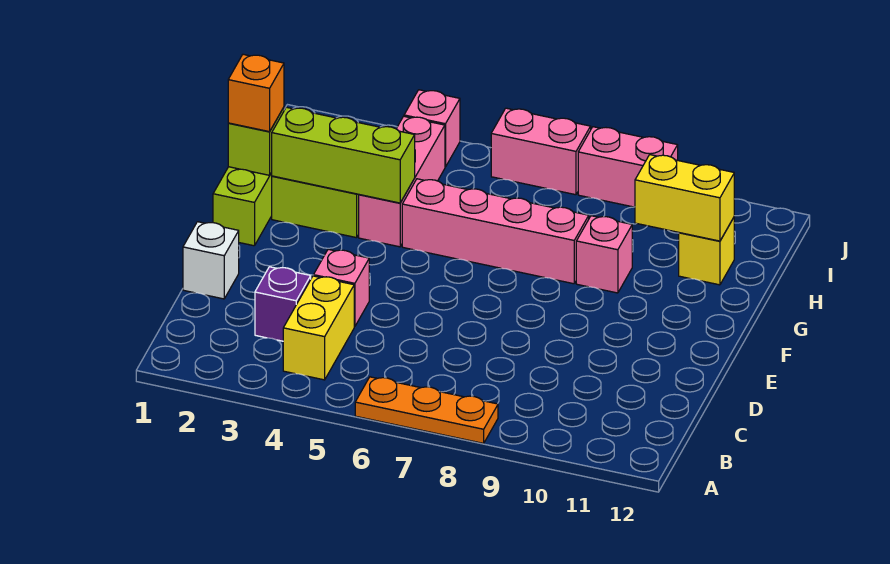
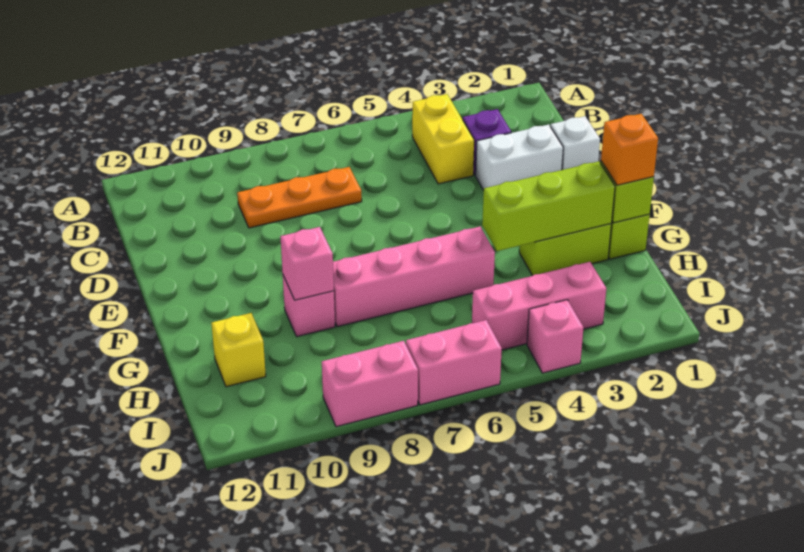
orange 1x3 plate [355,377,498,443] -> orange 1x3 plate moved to [237,167,362,228]
none -> white 1x2 brick [476,124,563,190]
pink 1x1 brick [314,249,369,327] -> pink 1x1 brick moved to [281,227,334,300]
pink 1x3 brick [359,116,445,247] -> pink 1x3 brick turned to [472,262,606,350]
yellow 1x2 brick [635,155,734,241] -> none

